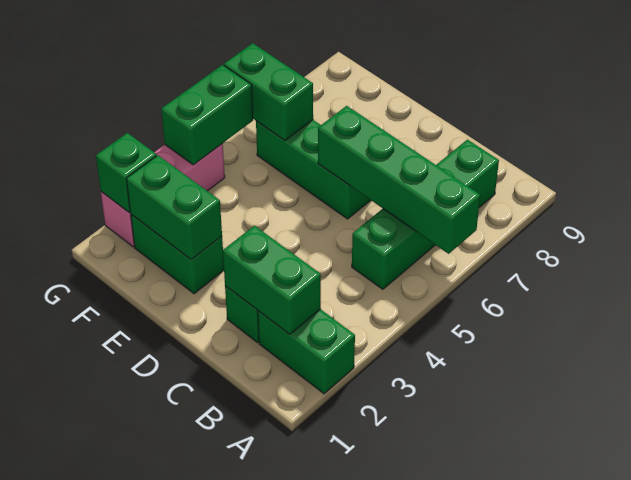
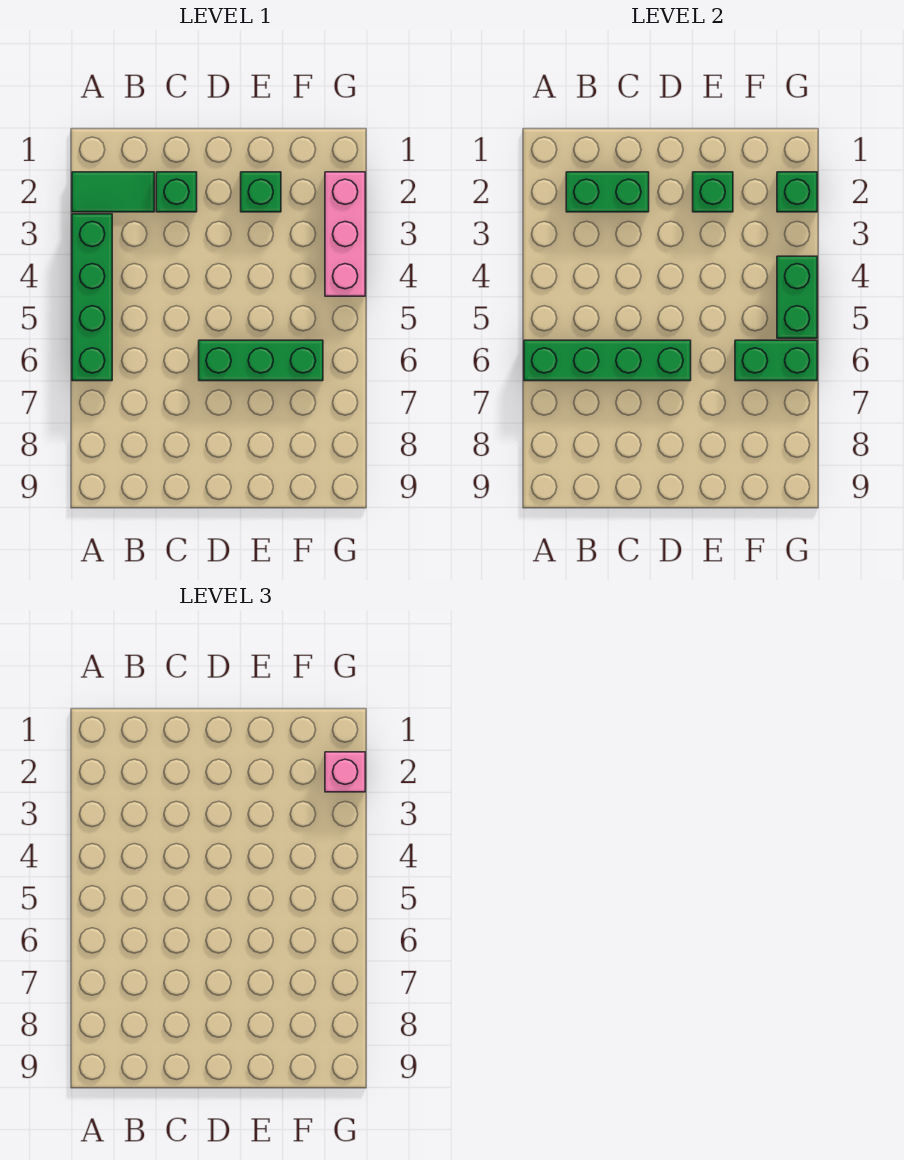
green 1x2 brick [258,309,355,394] -> green 1x2 tile [72,172,154,212]
green 1x4 brick [352,140,499,289] -> green 1x4 brick moved to [72,214,112,381]
green 1x2 brick [131,215,224,294] -> green 1x1 brick [241,172,281,212]
green 1x2 brick [126,155,222,260] -> green 1x1 brick [693,172,733,212]
none -> pink 1x1 brick [325,752,365,792]

